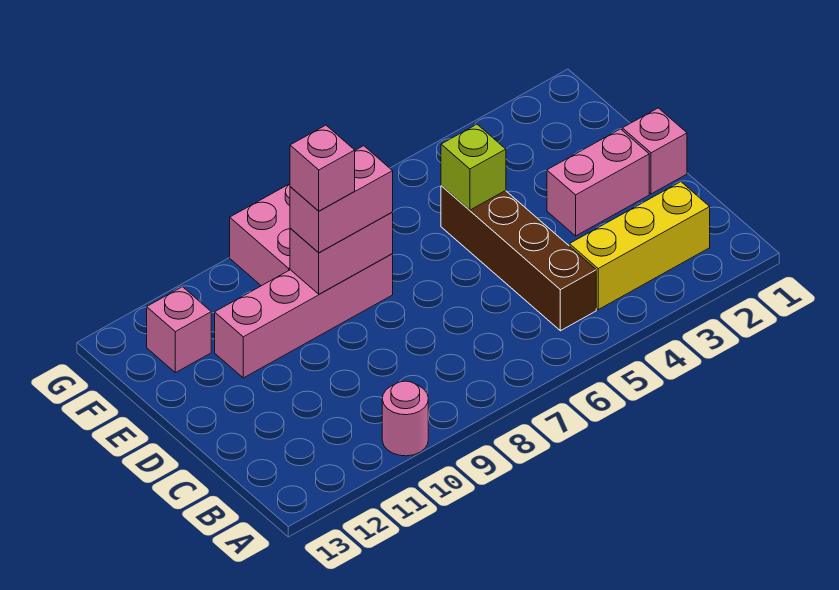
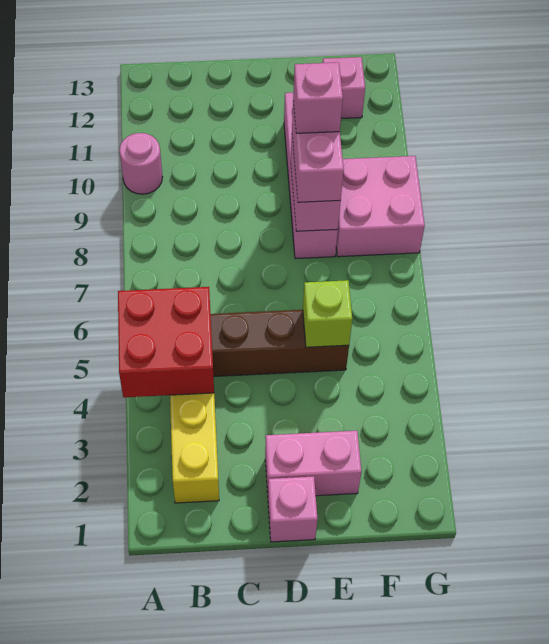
none -> red 2x2 brick [118,287,214,397]
pink 1x2 brick [547,129,649,236] -> pink 1x2 brick turned to [265,431,361,496]

